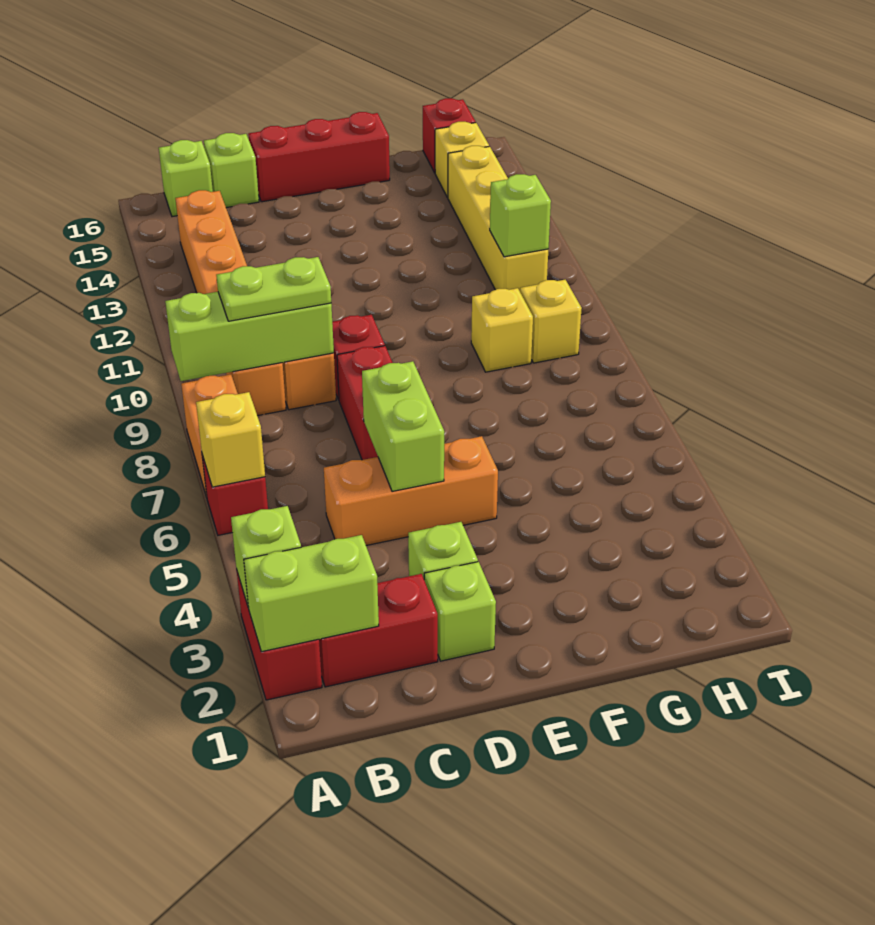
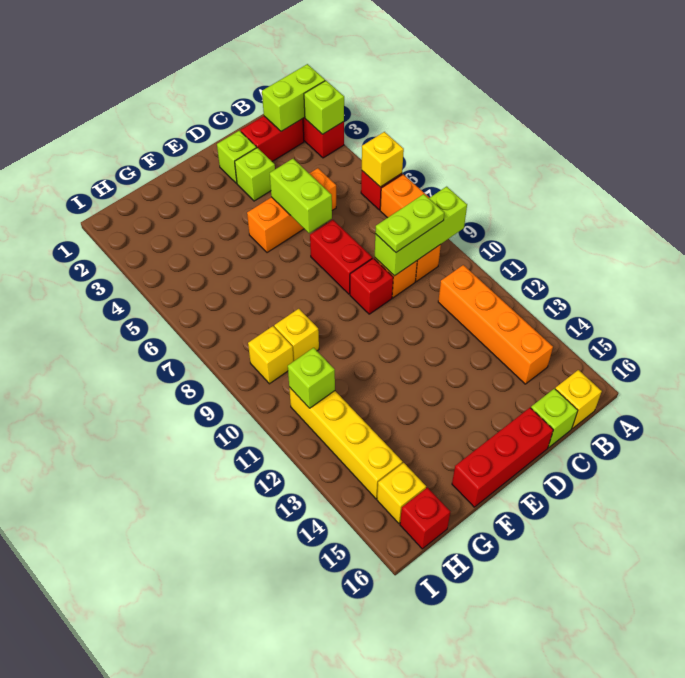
lime 1x1 brick [159,140,213,217] -> yellow 1x1 brick [555,370,602,429]

